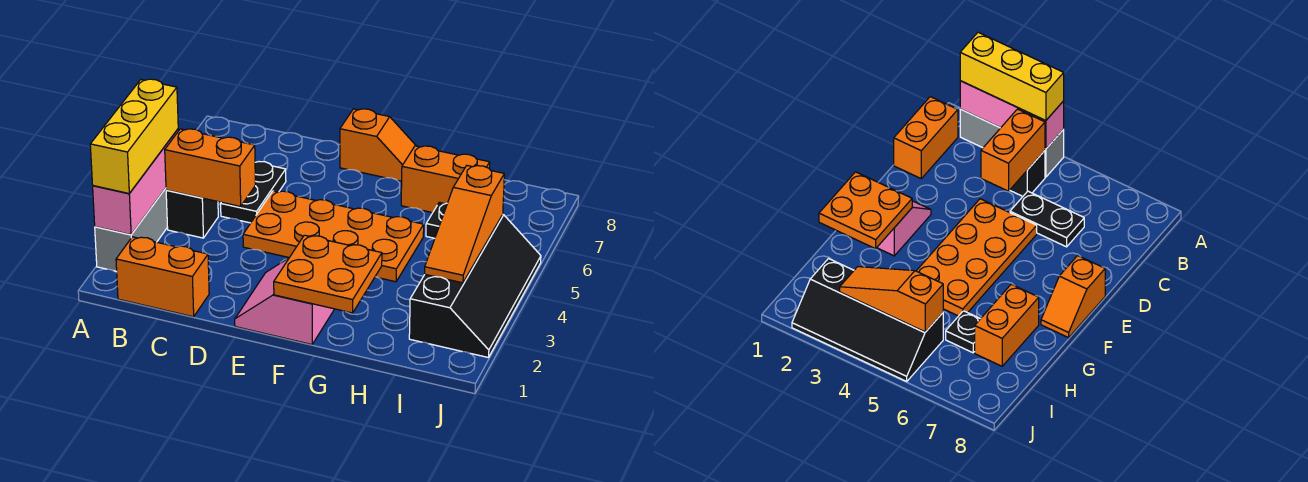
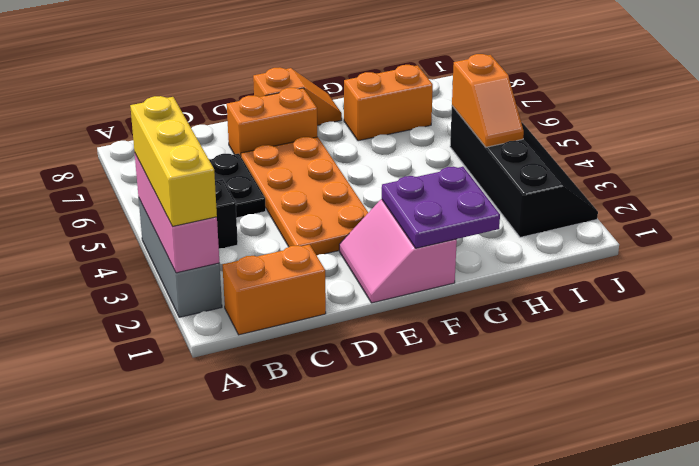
orange 1x2 brick [165,129,255,206] -> orange 1x2 brick moved to [227,88,317,156]
orange 2x4 plate [243,191,424,282] -> orange 2x4 plate turned to [241,137,368,255]
orange 2x2 plate [274,235,382,313] -> purple 2x2 plate [382,167,500,248]
black 1x1 plate [426,202,447,238] -> none
orange 1x3 slope [425,166,504,283] -> orange 1x2 slope [452,54,524,147]

